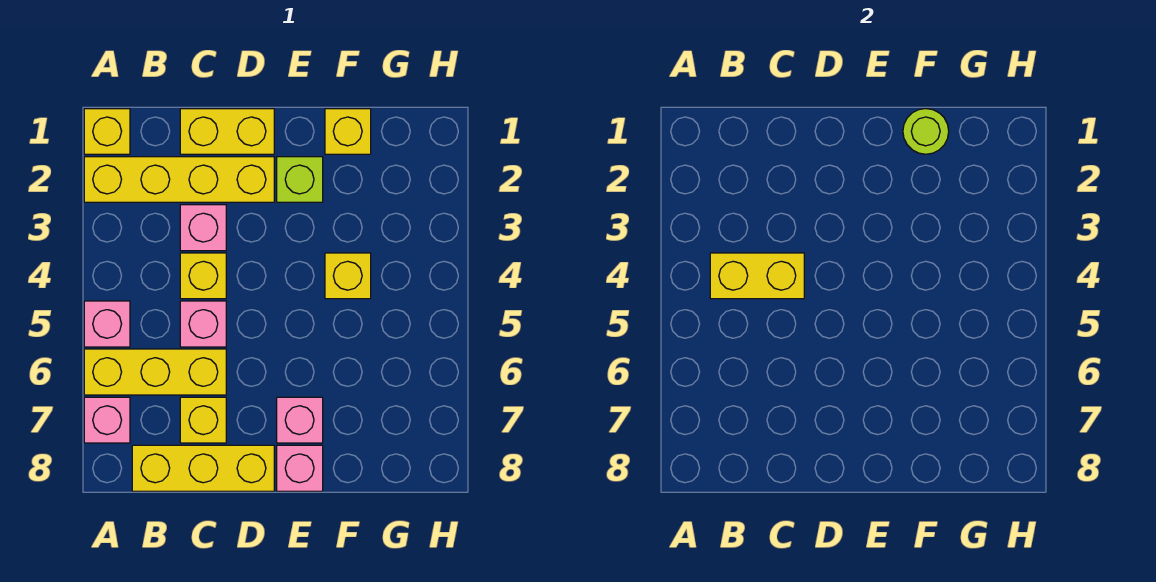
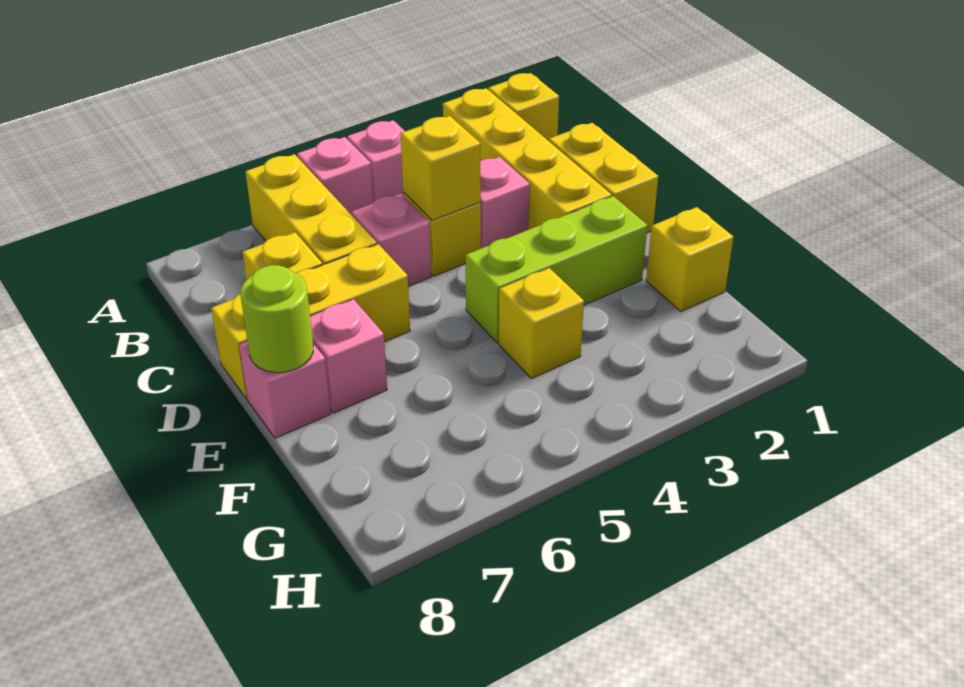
pink 1x1 brick [84,397,130,443] -> pink 1x1 brick moved to [347,120,405,202]
yellow 1x2 brick [710,253,804,299] -> yellow 1x1 brick [400,116,481,220]
yellow 1x3 brick [132,445,274,491] -> yellow 1x3 brick turned to [211,244,410,399]
lime 1x1 brick [277,157,323,202] -> lime 1x3 brick [465,196,648,343]
lime 1x1 round brick [903,109,949,154] -> lime 1x1 round brick moved to [241,265,313,373]

